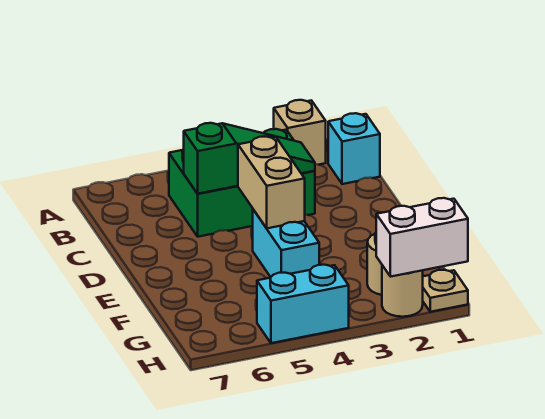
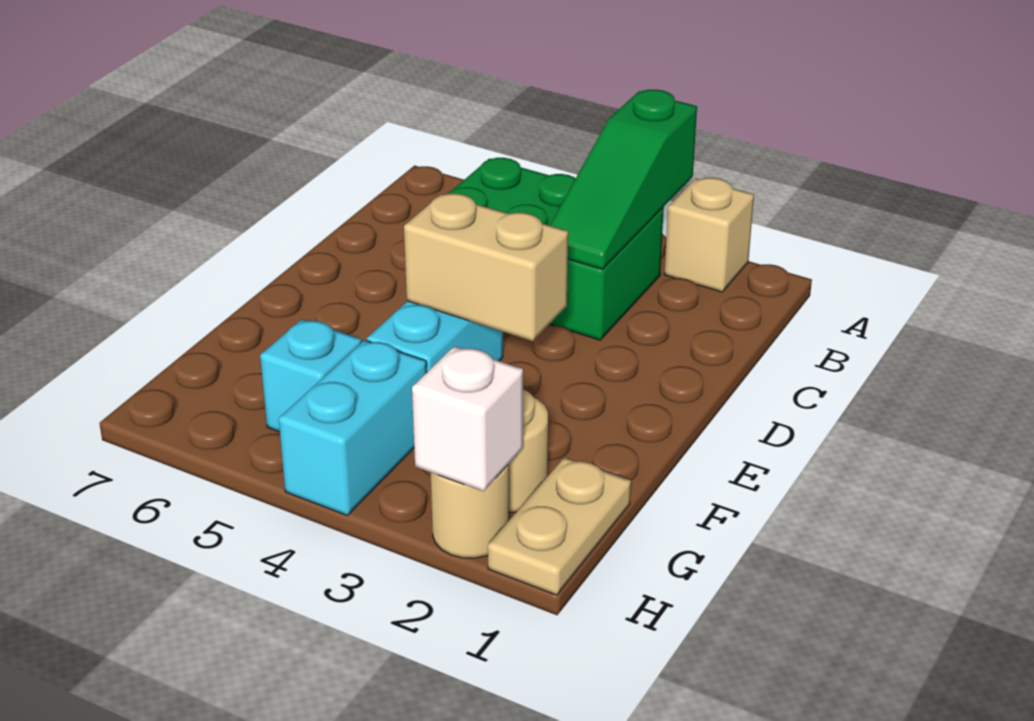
cyan 1x1 brick [328,113,380,184] -> cyan 1x1 brick moved to [260,319,362,432]
green 1x3 slope [184,123,315,194] -> green 1x3 slope turned to [550,90,697,269]
tan 1x2 brick [238,137,305,228] -> tan 1x2 brick turned to [404,194,568,341]
tan 1x1 plate [423,270,468,312] -> tan 1x2 plate [488,457,631,595]
white 1x2 brick [376,198,468,277] -> white 1x1 brick [412,346,523,491]
cyan 1x2 brick [257,265,349,343] -> cyan 1x2 brick turned to [279,340,427,515]

